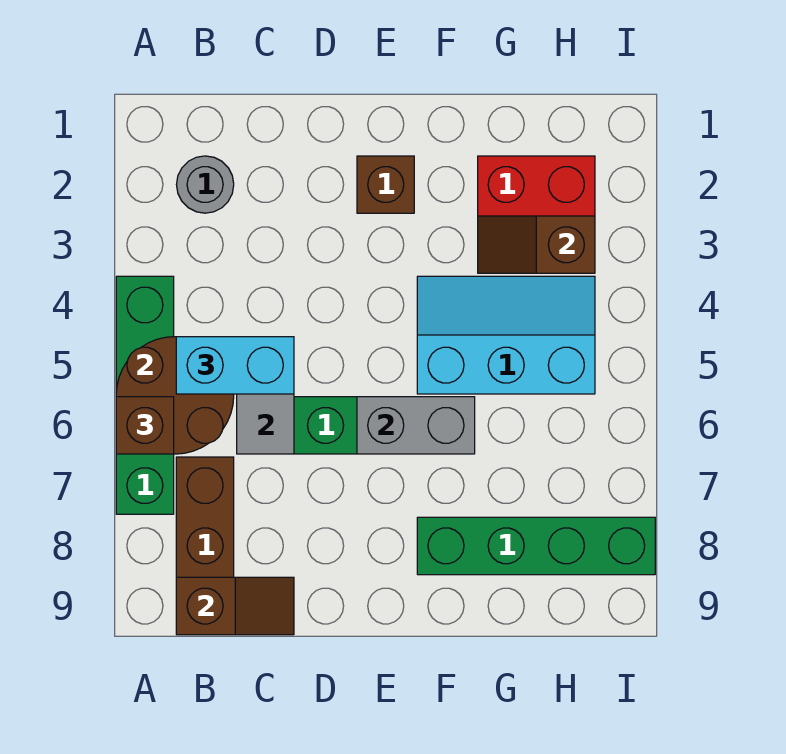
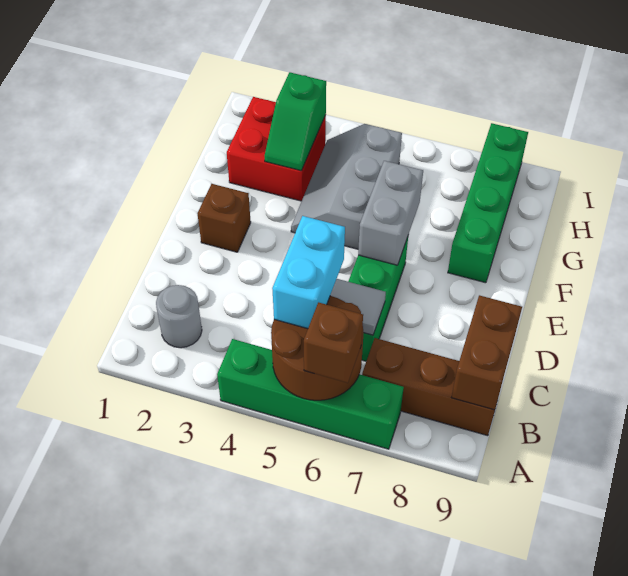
brown 1x2 slope [176,577,294,635] -> brown 1x2 brick [452,295,522,410]
cyan 2x3 slope [417,276,595,394] -> grey 2x3 slope [291,124,402,249]
brown 1x2 slope [478,216,595,273] -> green 1x2 slope [265,72,326,171]

